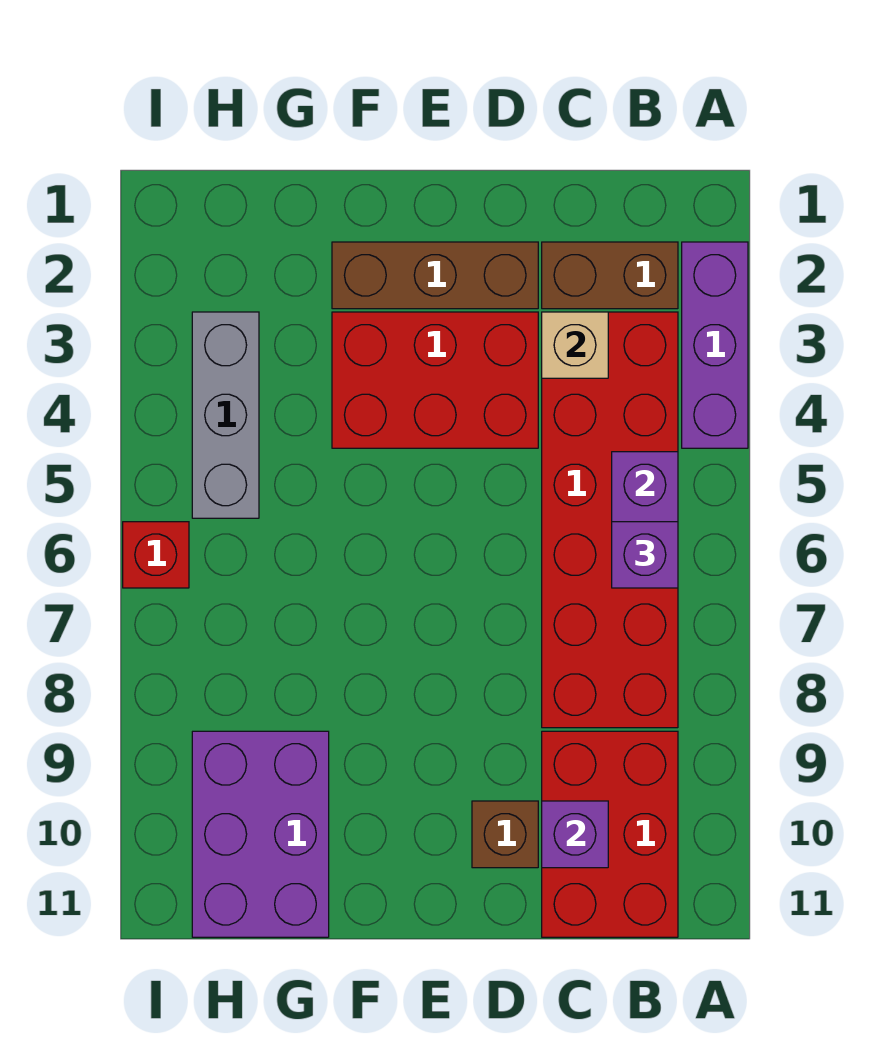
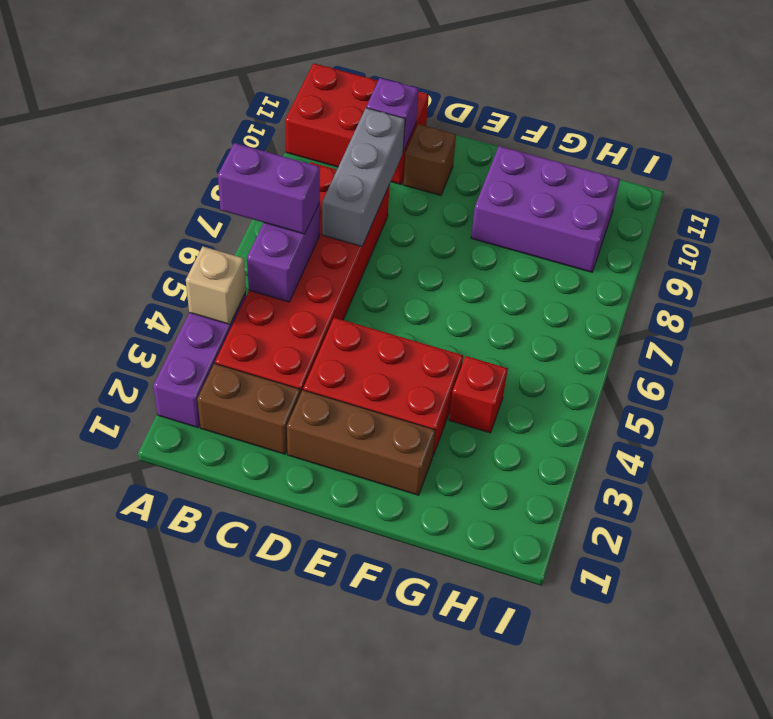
purple 1x1 brick [612,522,678,588] -> purple 1x2 brick [218,143,320,234]
red 2x3 brick [542,731,678,937] -> red 2x3 brick turned to [285,63,429,184]
tan 1x1 brick [542,312,608,378] -> tan 1x1 brick moved to [186,247,246,324]
purple 2x3 brick [192,731,329,937] -> purple 2x3 brick turned to [471,146,620,272]
grey 1x3 brick [192,312,259,518] -> grey 1x3 brick moved to [322,108,405,246]
red 1x1 brick [123,522,189,588] -> red 1x1 brick moved to [449,356,508,433]

